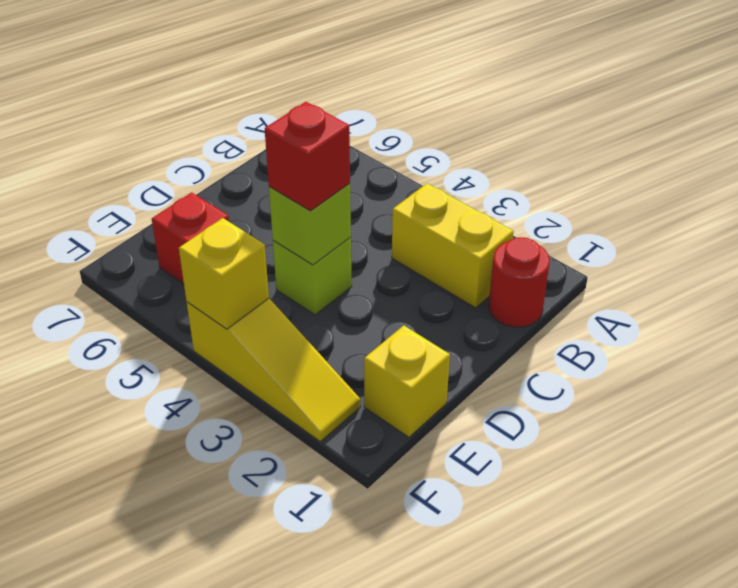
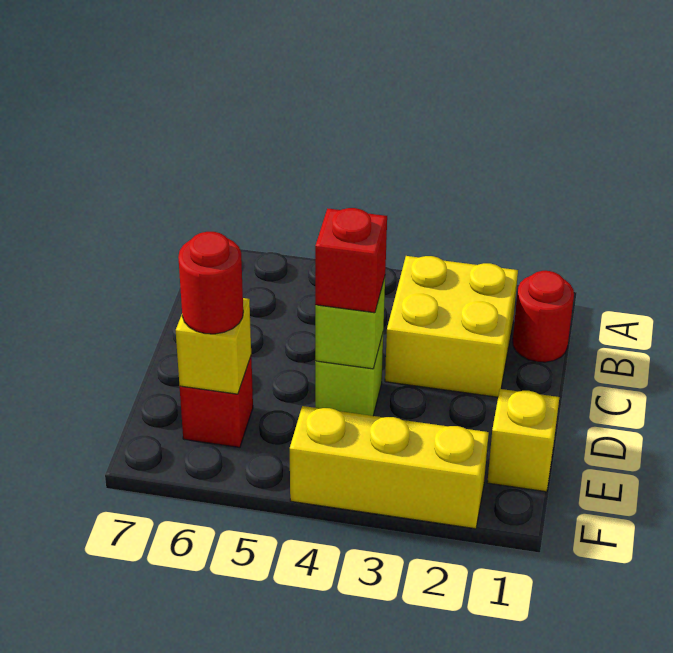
yellow 1x2 brick [392,183,514,308] -> yellow 2x2 brick [385,256,518,397]
none -> red 1x1 round brick [178,232,243,334]
yellow 1x3 slope [187,298,360,441] -> yellow 1x3 brick [290,406,489,529]
yellow 1x1 brick [179,218,269,329] -> yellow 1x1 brick moved to [176,298,251,394]

